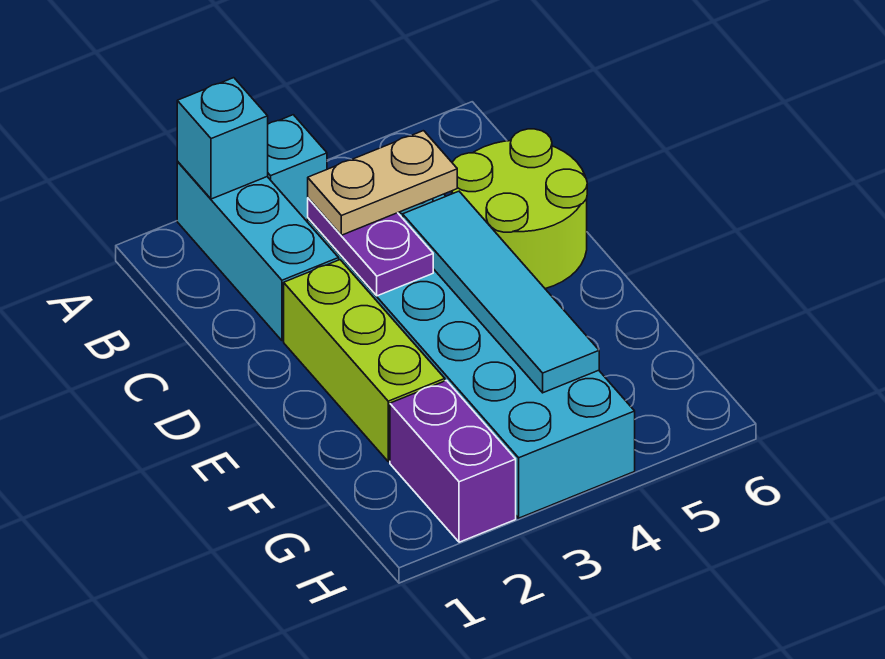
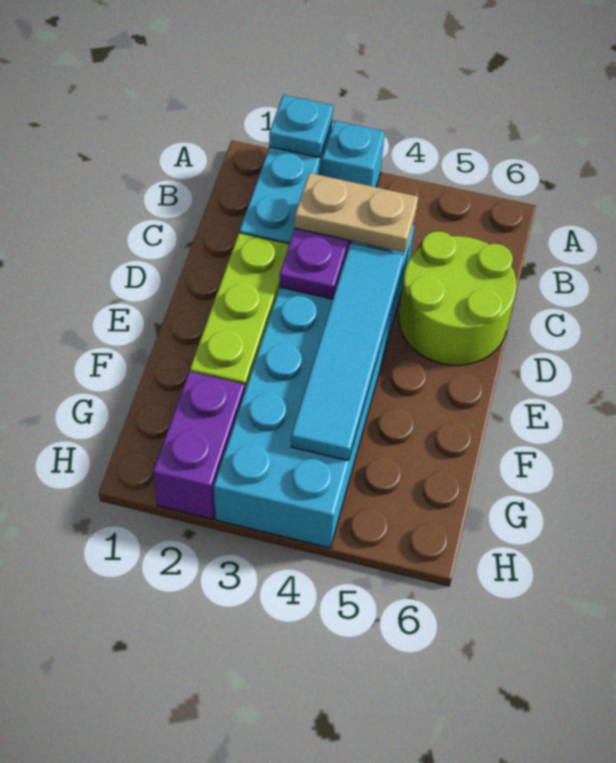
cyan 1x1 brick [177,78,268,199] -> cyan 1x1 plate [269,95,333,157]

